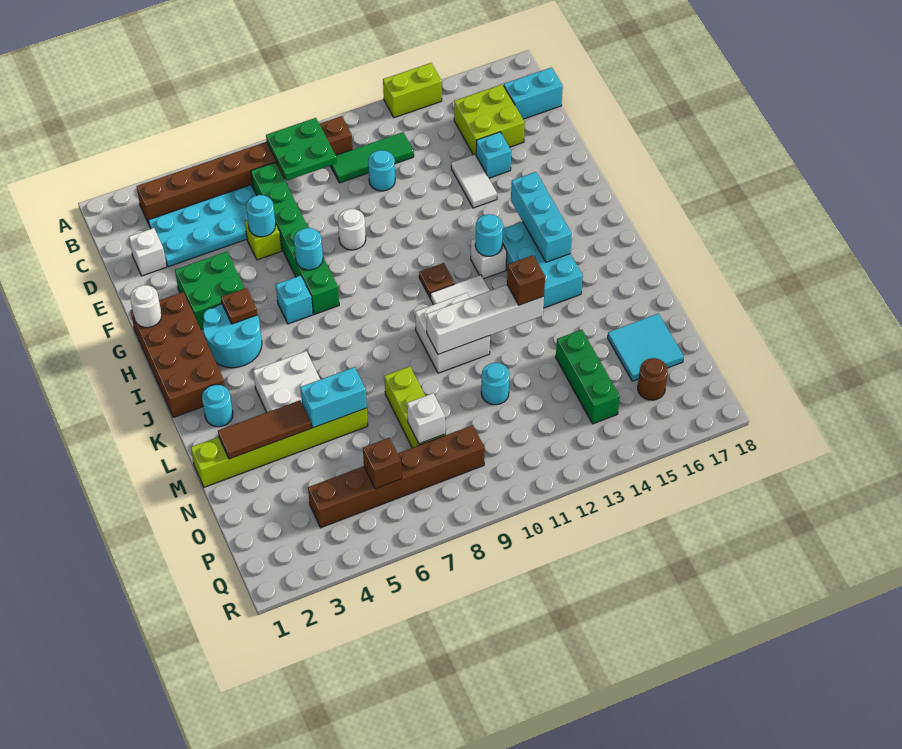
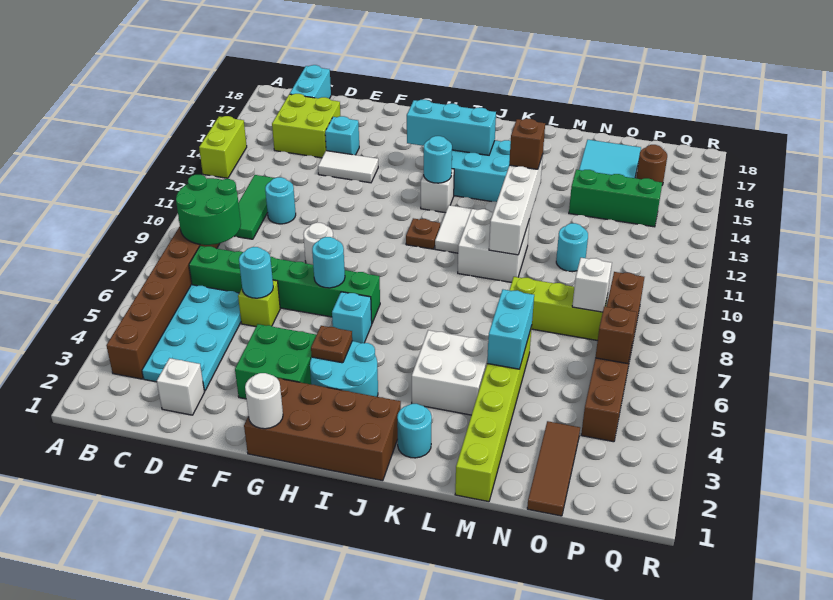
green 2x2 plate [266,118,337,181] -> green 2x2 round brick [176,175,241,245]
brown 1x3 tile [218,400,311,459] -> brown 1x3 tile moved to [527,421,580,516]

